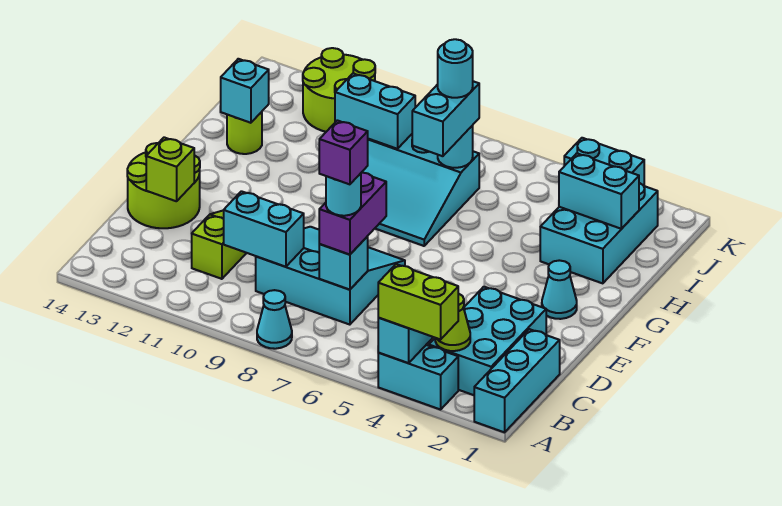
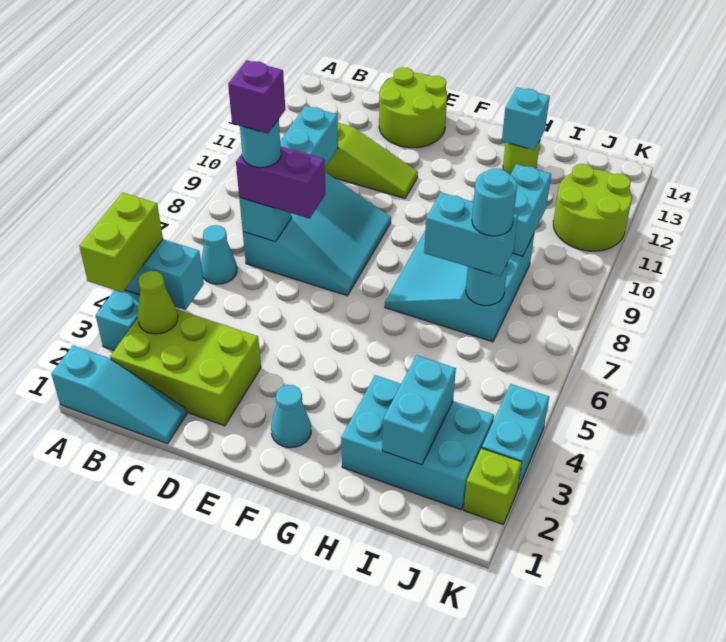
cyan 1x3 brick [474,329,560,432] -> cyan 1x3 slope [51,346,187,444]
cyan 1x1 cone [257,290,292,349] -> cyan 1x1 cone moved to [201,225,237,284]
cyan 2x3 brick [429,287,546,395] -> lime 2x3 brick [110,309,261,426]
lime 1x1 brick [146,137,194,201] -> lime 1x1 brick moved to [464,448,522,524]

